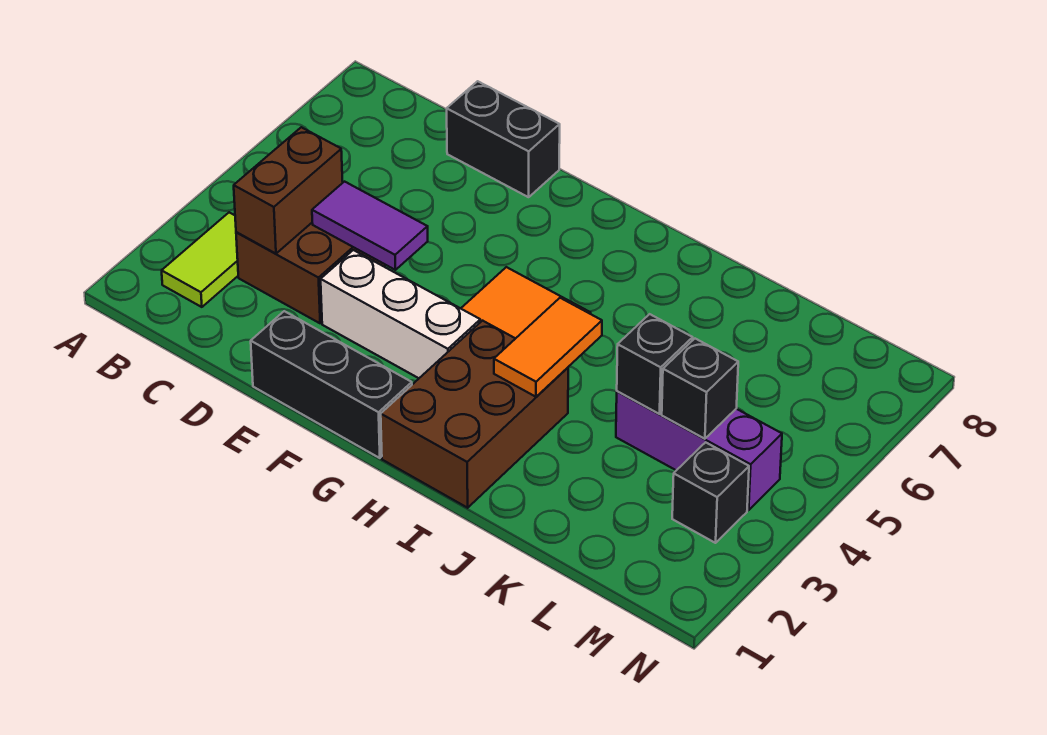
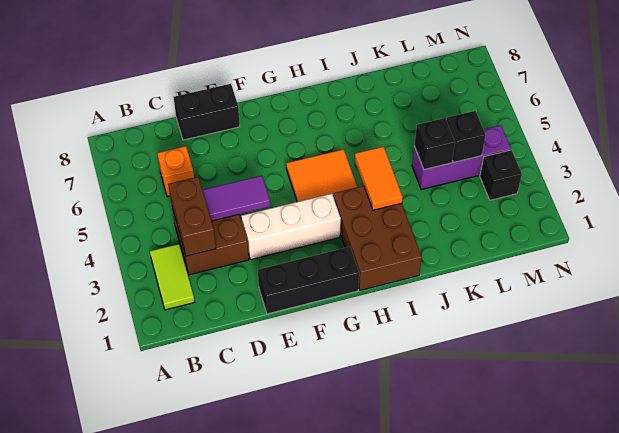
none -> orange 1x1 brick [157,146,194,197]

